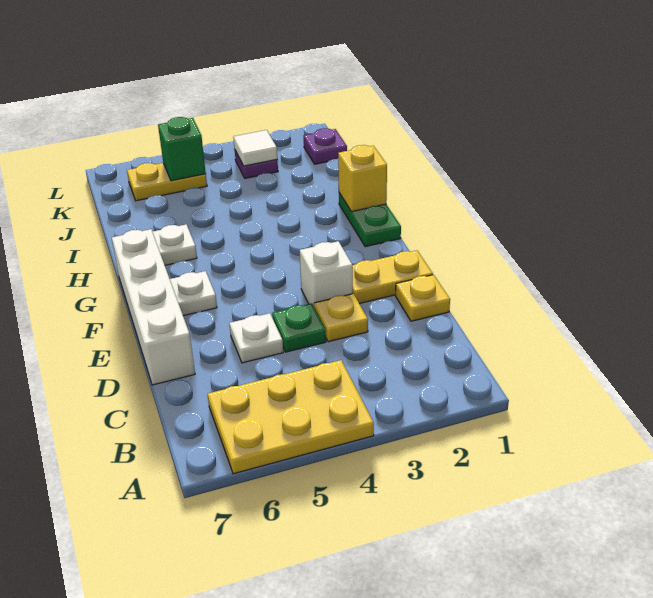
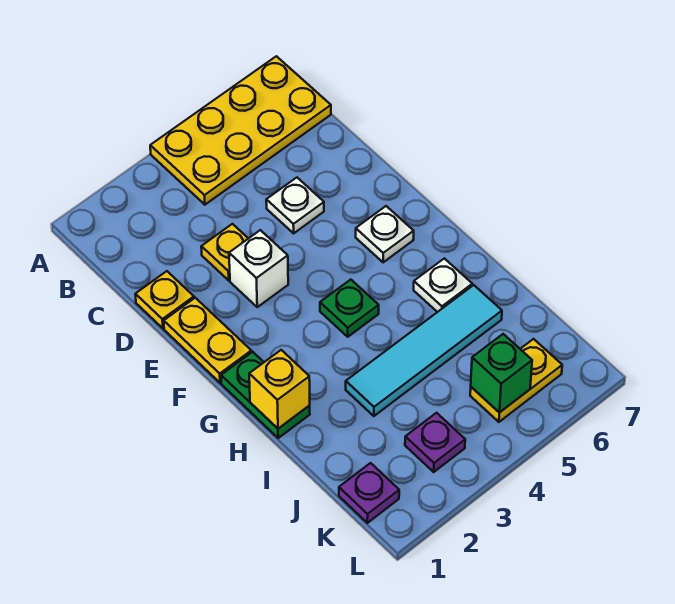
yellow 2x3 plate [208,360,374,474] -> yellow 2x4 plate [150,56,331,205]
green 1x1 plate [272,303,326,352] -> green 1x1 plate moved to [320,280,379,337]
white 1x4 brick [112,229,195,385] -> none
yellow 1x2 plate [353,250,433,304] -> yellow 1x2 plate turned to [164,298,251,383]
none -> cyan 1x4 tile [346,285,502,416]
white 1x1 tile [233,130,277,166] -> none

